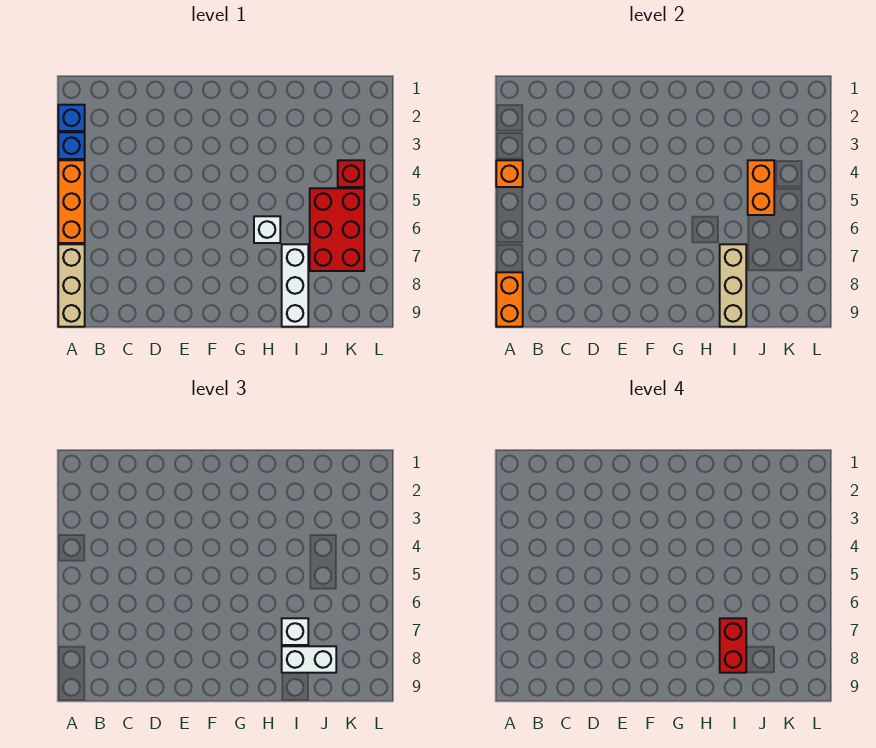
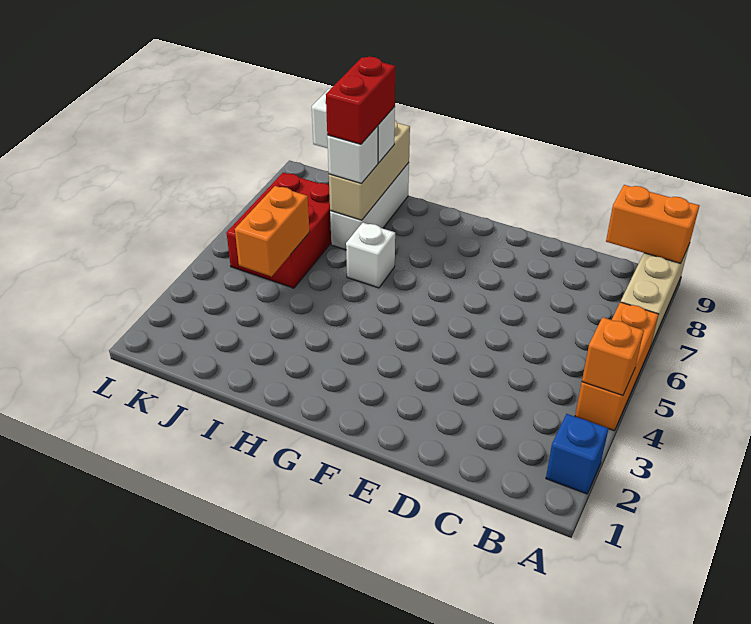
blue 1x1 brick [58,132,85,159] -> none
orange 1x2 brick [496,272,523,327] -> orange 1x2 brick turned to [606,185,699,263]
red 1x1 brick [338,160,364,187] -> none

